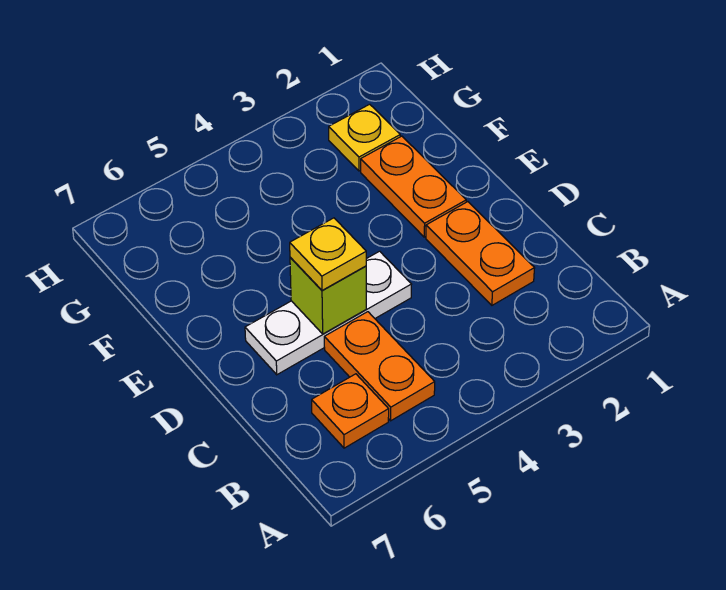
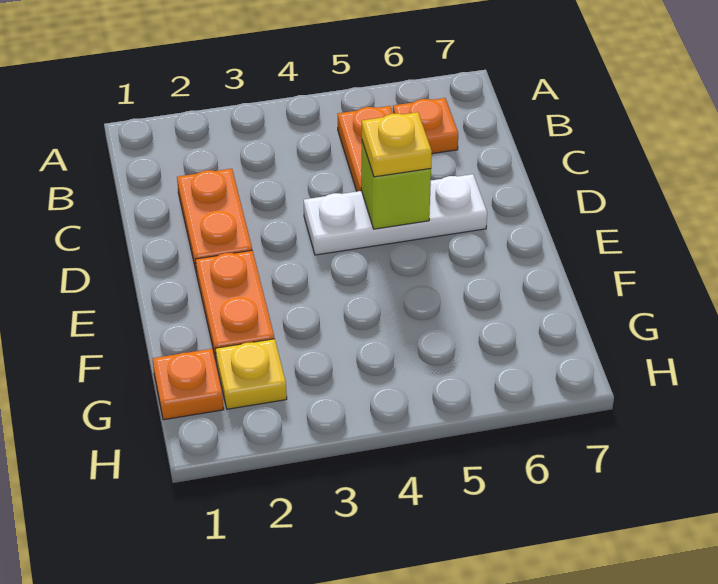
none -> orange 1x1 plate [153,349,224,420]

